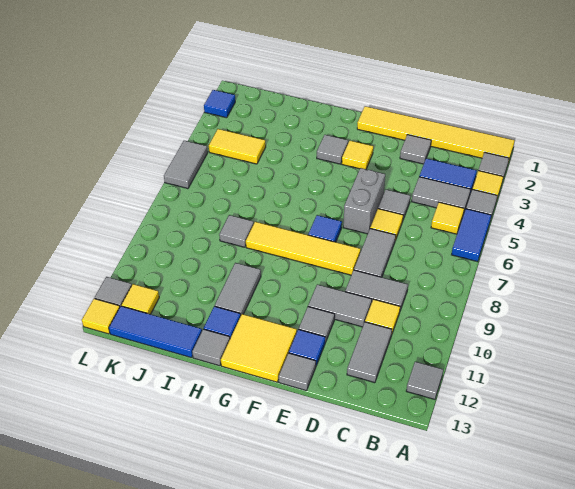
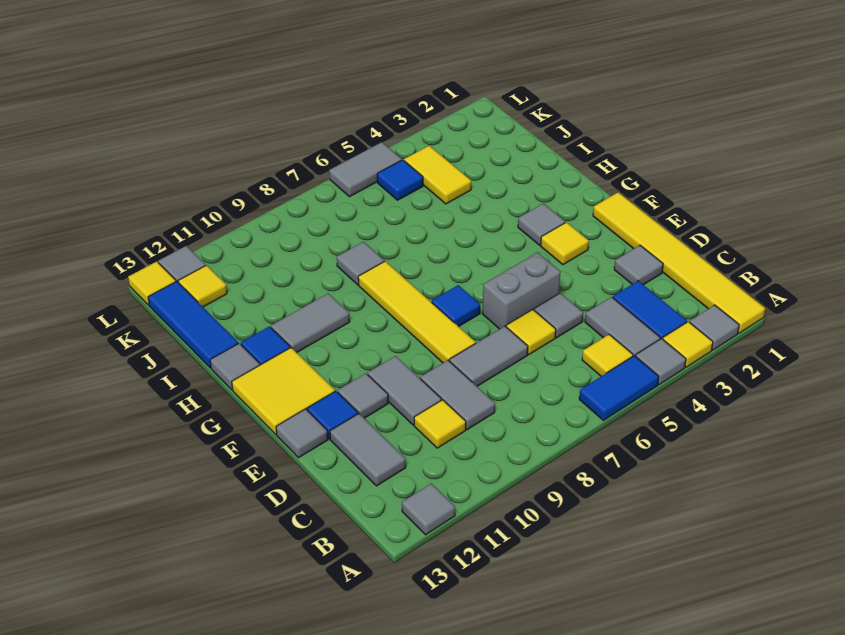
grey 1x2 tile [347,322,392,383] -> grey 1x2 tile turned to [330,414,406,486]
blue 1x1 tile [204,90,235,118] -> blue 1x1 tile moved to [377,160,423,200]

